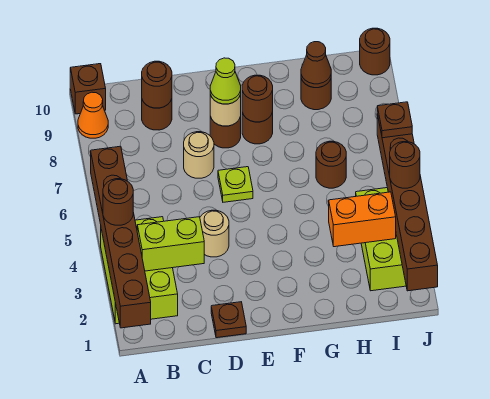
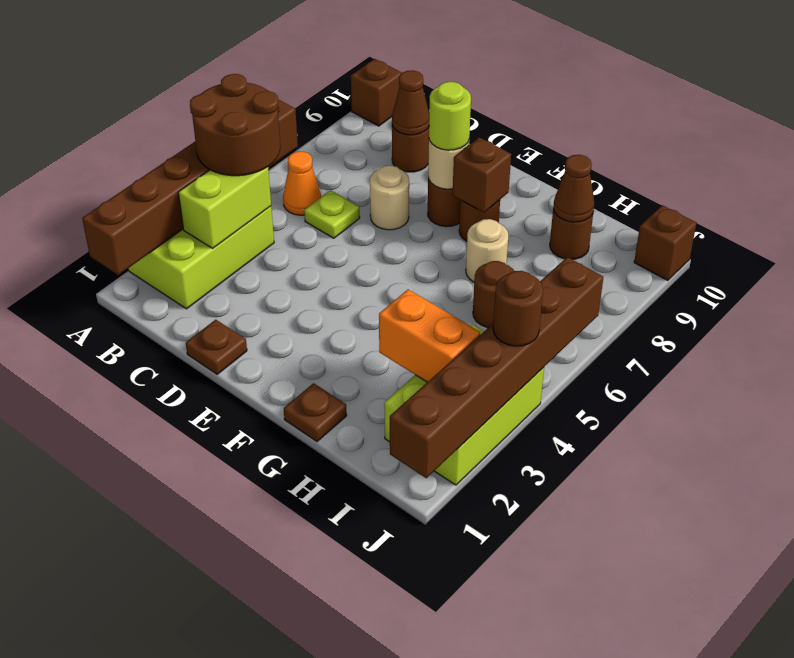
brown 1x1 round brick [103,179,133,225] -> brown 2x2 round brick [190,74,280,176]
orange 1x1 cone [78,92,108,138] -> orange 1x1 cone moved to [283,151,321,215]
lime 1x2 brick [137,217,204,271] -> lime 1x2 brick turned to [178,167,271,248]
brown 1x1 round brick [142,61,172,108] -> brown 1x1 cone [392,70,429,135]
tan 1x1 round brick [200,210,229,257] -> tan 1x1 round brick moved to [466,219,508,282]
lime 1x1 plate [218,167,253,202] -> lime 1x1 plate moved to [304,190,360,238]
lime 1x1 cone [210,58,241,104] -> lime 1x1 round brick [429,82,471,150]
brown 1x1 round brick [242,75,273,122] -> brown 1x1 brick [453,137,511,212]
brown 1x1 plate [377,102,412,138] -> brown 1x1 plate moved to [284,383,347,442]
brown 1x1 round brick [360,28,390,75] -> brown 1x1 brick [634,205,696,280]

